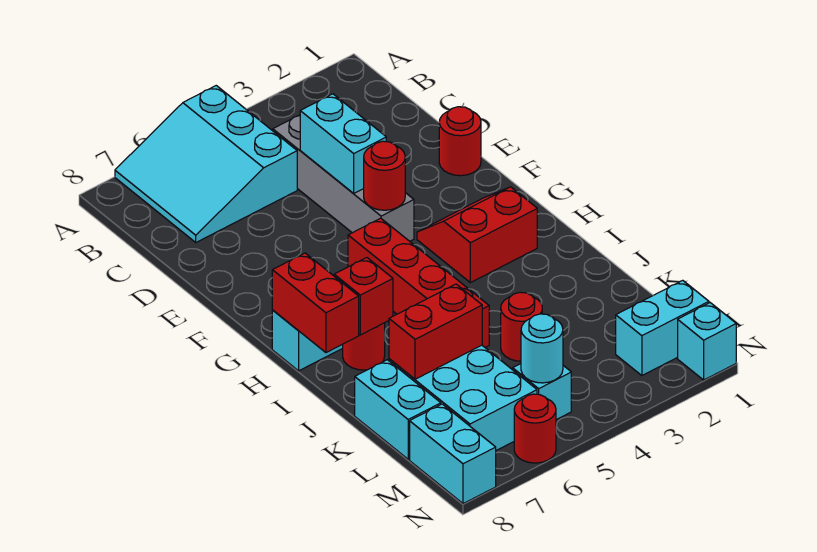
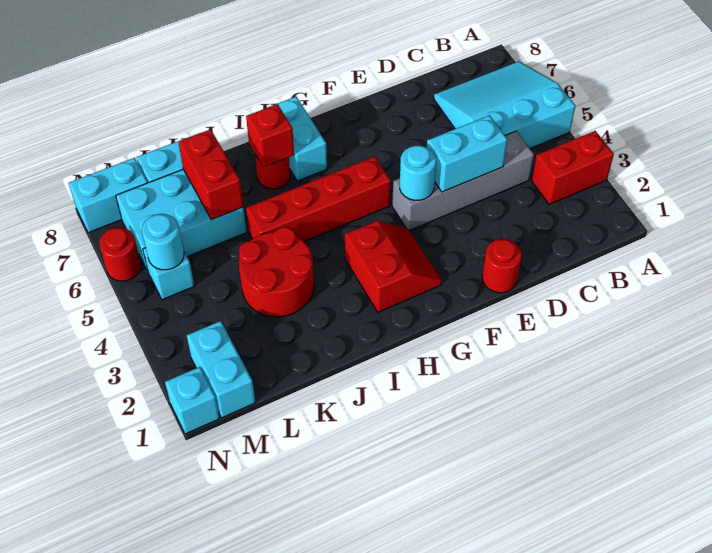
red 1x1 round brick [364,141,405,210] -> cyan 1x1 round brick [400,146,436,200]
red 1x2 brick [272,253,359,353] -> red 1x2 brick moved to [532,131,614,205]
red 1x1 round brick [501,292,542,361] -> red 2x2 round brick [239,227,314,317]

